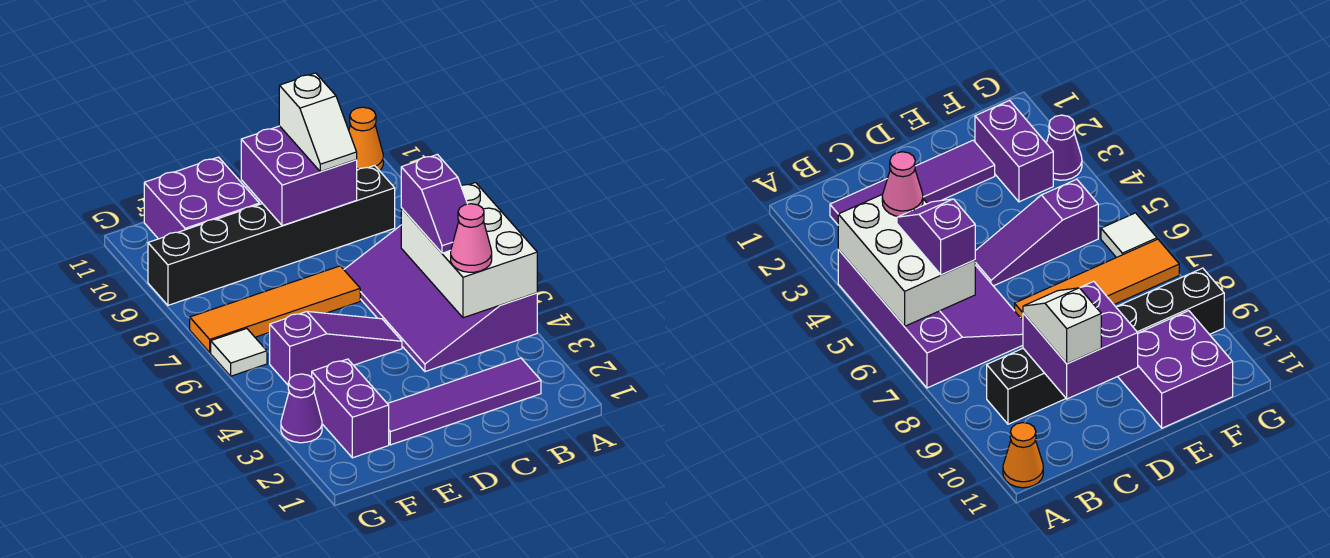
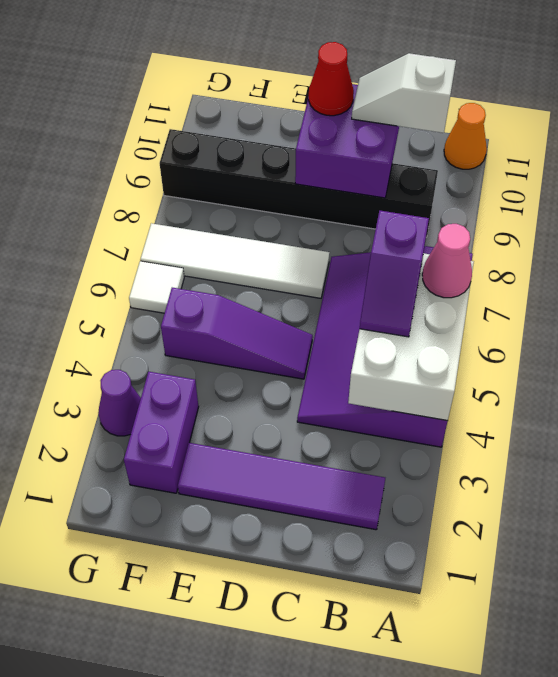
pink 1x1 cone [451,204,492,272] -> pink 1x1 cone moved to [422,224,472,298]
white 1x2 slope [279,73,357,172] -> white 1x2 slope turned to [352,53,456,133]
orange 1x4 tile [190,266,360,353] -> white 1x4 tile [141,223,330,298]
none -> red 1x1 cone [309,42,354,116]
purple 2x2 brick [144,157,259,239] -> none

